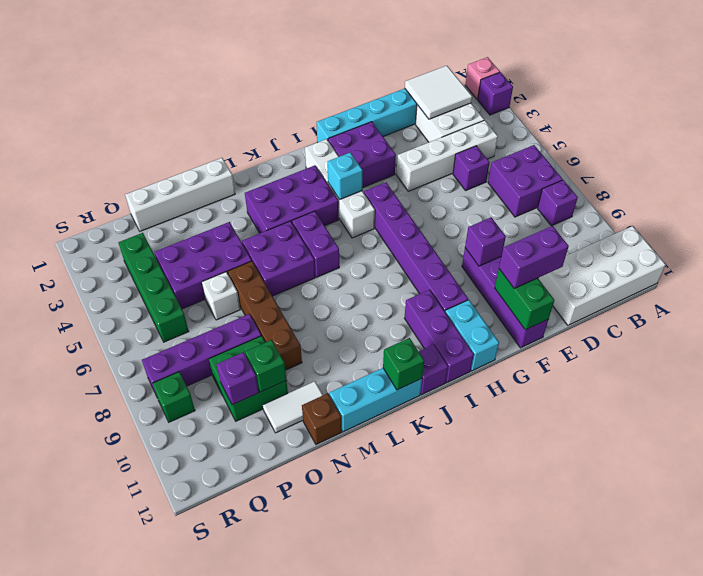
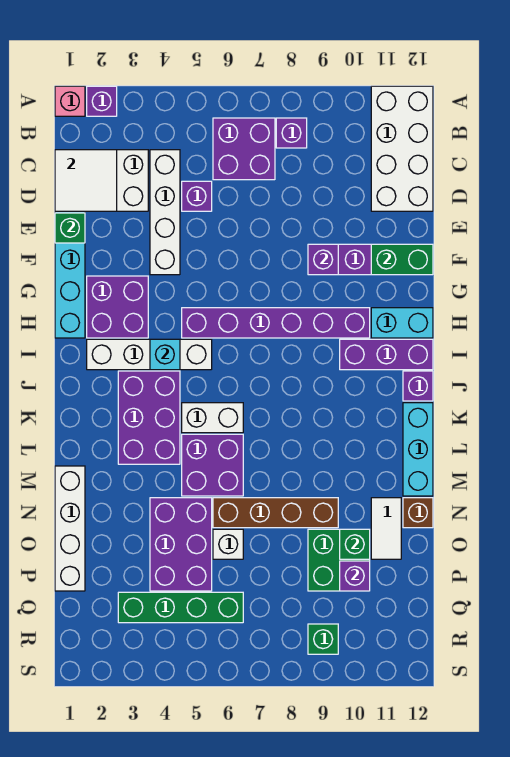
purple 1x2 brick [499,226,569,288] -> none
purple 1x2 brick [292,211,339,277] -> white 1x2 brick [182,403,243,433]
green 1x1 brick [383,338,424,390] -> green 1x1 brick moved to [55,213,85,243]
purple 1x4 brick [142,314,261,396] -> none

